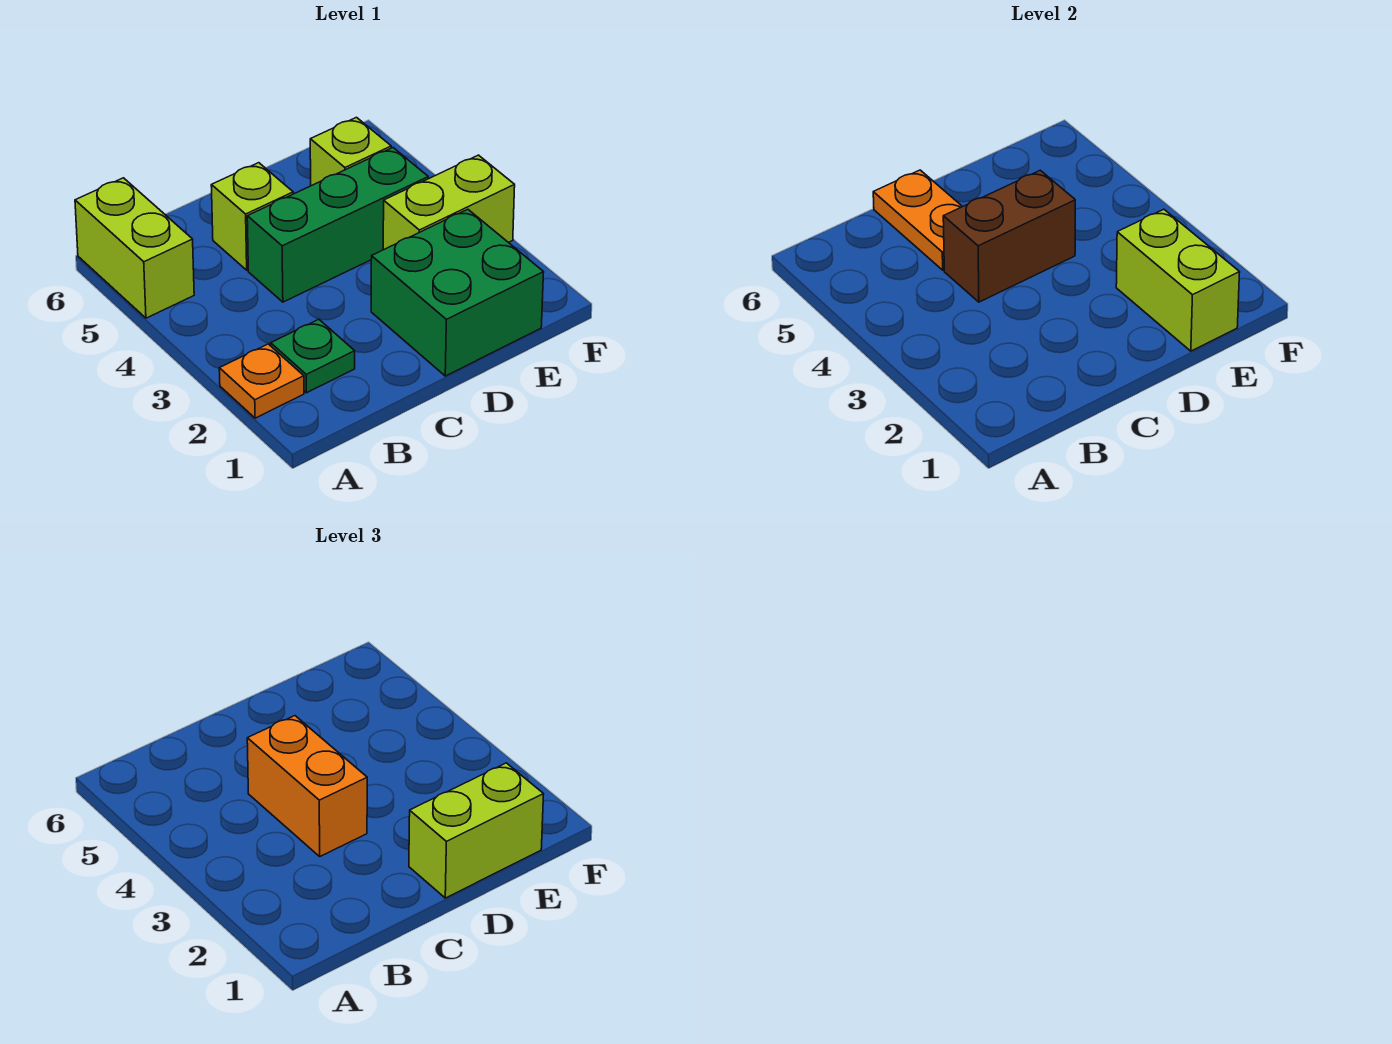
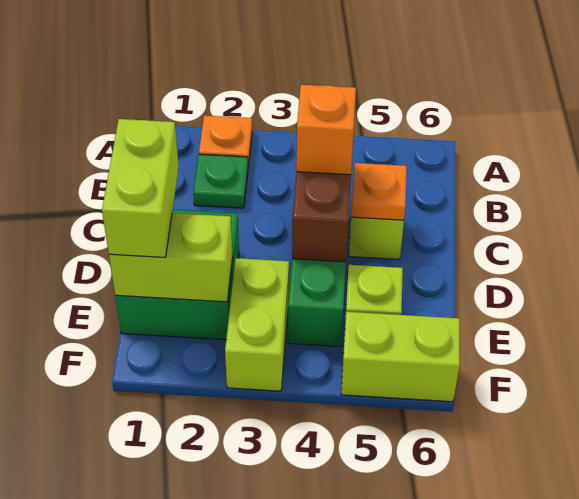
lime 1x2 brick [75,178,194,318] -> lime 1x2 brick moved to [341,312,460,402]
orange 1x2 brick [247,716,367,856] -> orange 1x1 brick [296,85,356,175]
orange 1x2 plate [873,170,962,270] -> orange 1x1 plate [351,163,407,220]

